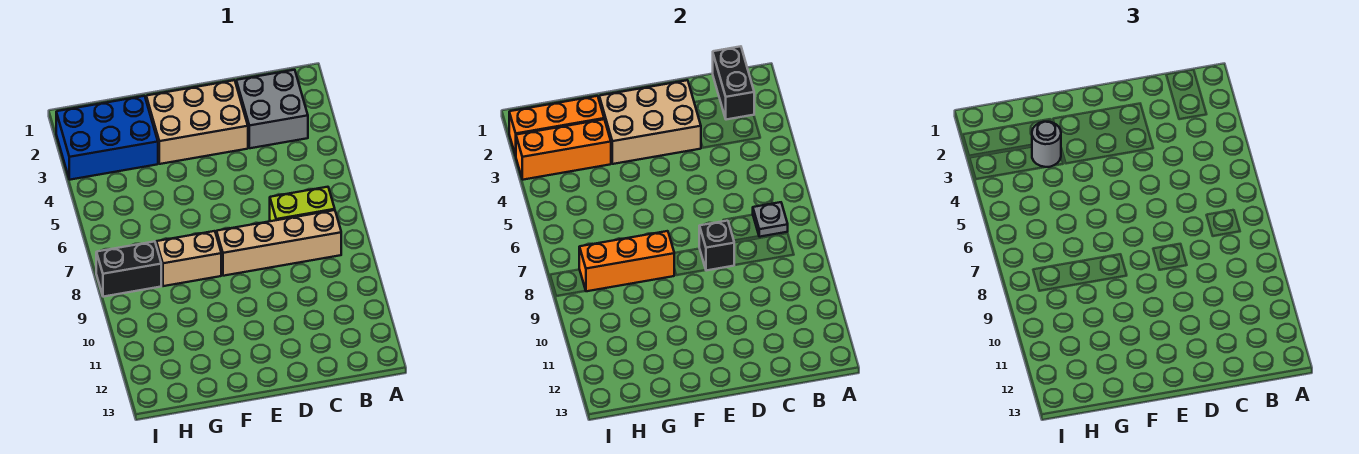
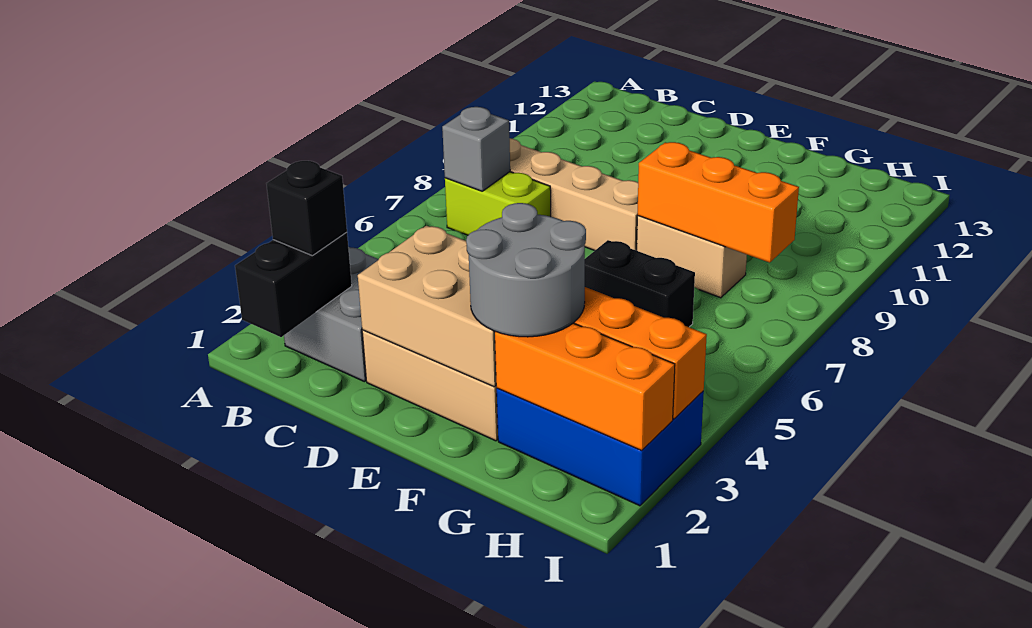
grey 1x1 plate [753,202,788,237] -> grey 1x1 brick [442,107,510,191]
black 1x1 brick [699,221,734,271] -> black 1x1 brick moved to [266,161,347,256]
grey 1x1 round brick [1032,122,1061,167] -> grey 2x2 round brick [466,203,586,337]
black 1x2 brick [96,241,161,297] -> black 1x2 brick moved to [585,240,695,327]

